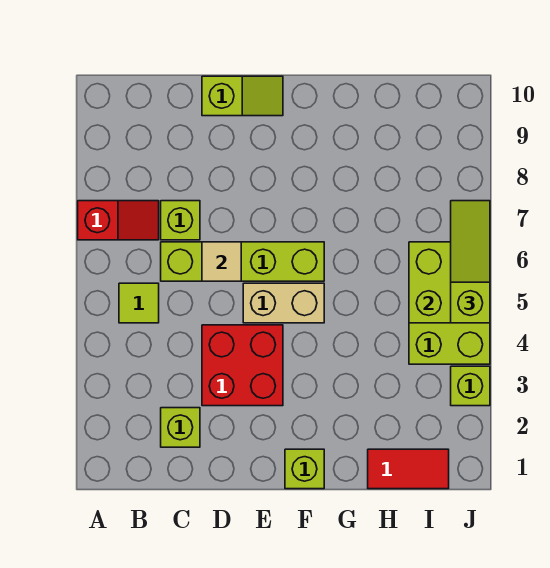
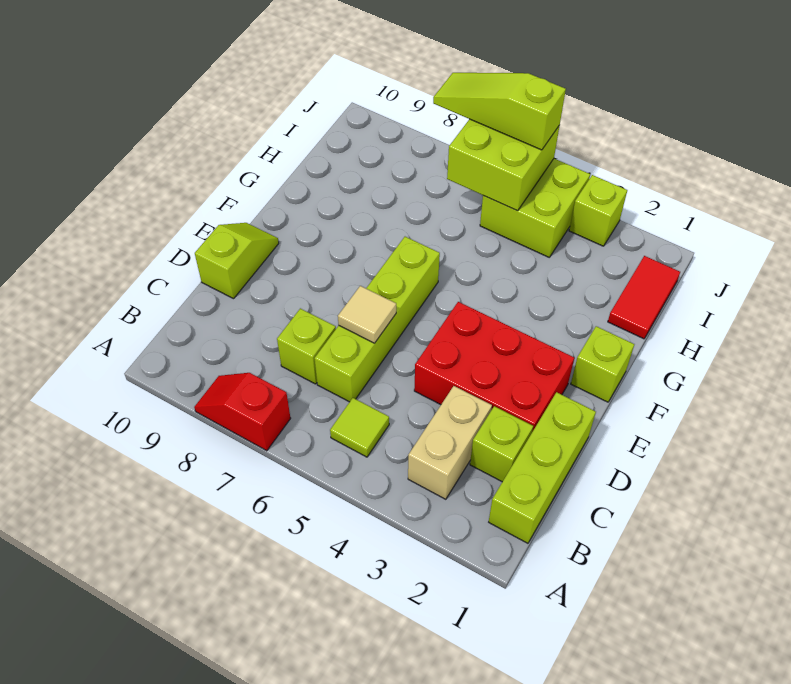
red 1x2 slope [78,201,159,240] -> red 1x2 slope turned to [194,373,291,451]
none -> lime 1x3 brick [489,392,596,543]
red 2x2 brick [202,325,283,406] -> red 2x3 brick [414,302,574,432]
tan 1x2 brick [243,283,324,323] -> tan 1x2 brick moved to [408,386,492,499]

